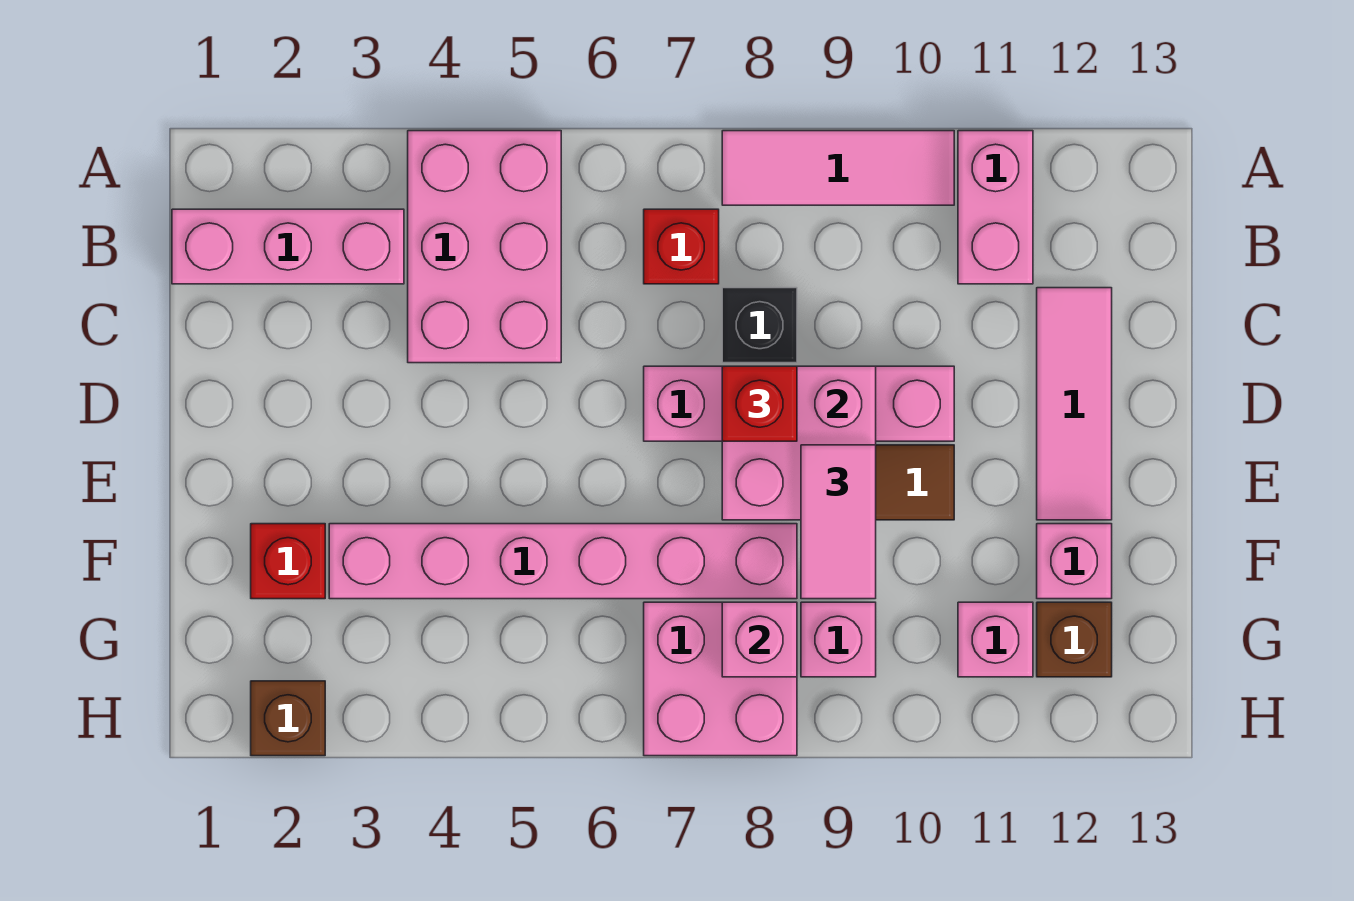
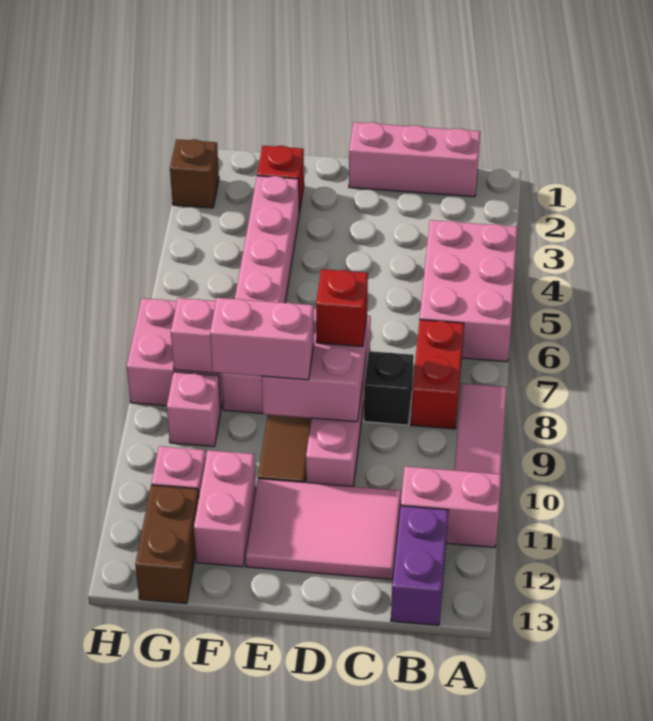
pink 2x3 brick [408,131,561,363] -> pink 2x3 brick turned to [420,220,518,362]
pink 1x3 brick [172,209,404,284] -> pink 1x3 brick turned to [349,122,480,197]
red 1x1 brick [644,209,719,284] -> red 1x2 brick [411,320,464,429]
none -> purple 1x2 brick [391,506,448,625]
pink 1x3 tile [1037,288,1112,520] -> pink 2x3 tile [245,479,401,580]
pink 1x2 tile [801,445,876,599] -> pink 1x2 brick [210,298,314,380]
pink 1x1 brick [1037,524,1112,599] -> pink 1x2 brick [194,450,256,567]
brown 1x1 brick [1037,602,1112,677] -> brown 1x2 brick [135,485,199,604]

